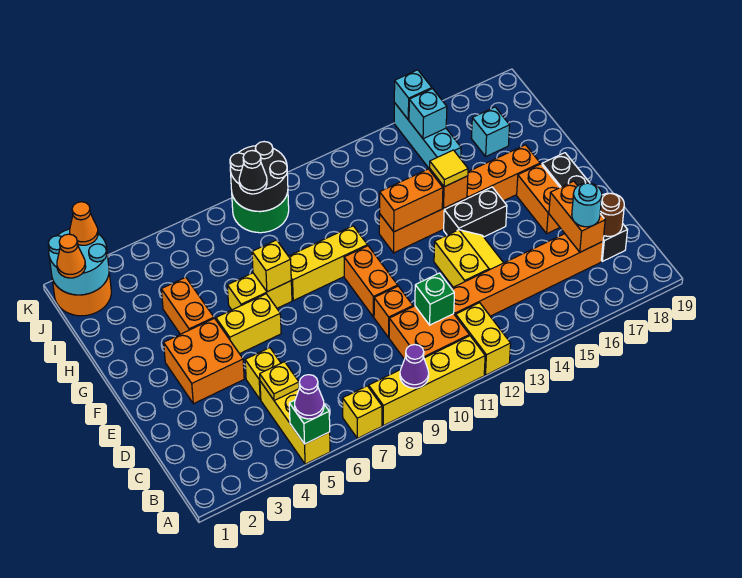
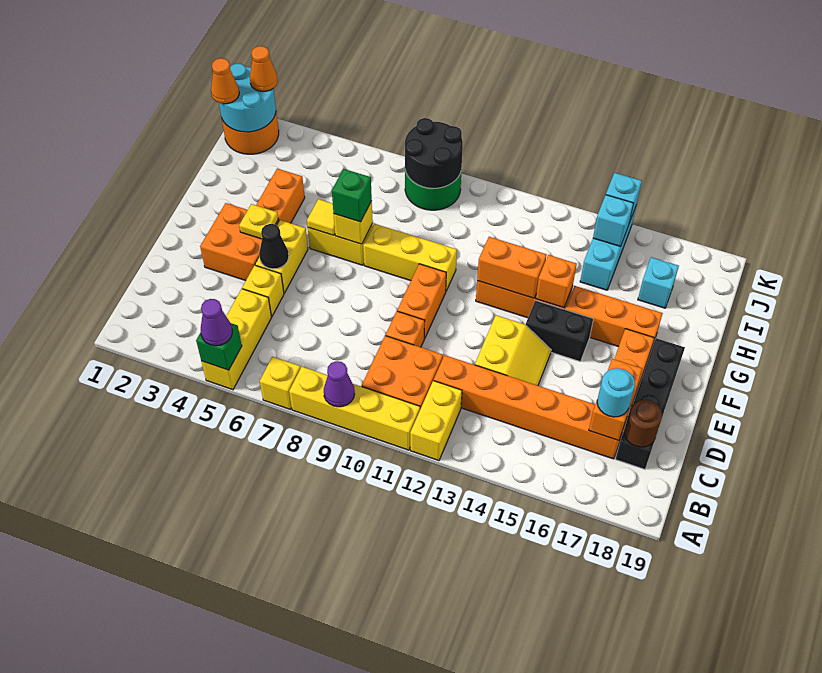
yellow 1x1 plate [260,362,299,401] -> yellow 1x1 plate moved to [239,204,278,239]
green 1x1 brick [415,273,454,325] -> green 1x1 brick moved to [332,169,372,222]
yellow 1x2 brick [216,294,281,354] -> yellow 1x2 brick turned to [255,220,308,293]
yellow 1x1 tile [430,150,468,187] -> yellow 1x1 tile moved to [307,199,335,235]
black 1x1 cone [239,151,267,194] -> black 1x1 cone moved to [259,224,289,269]

